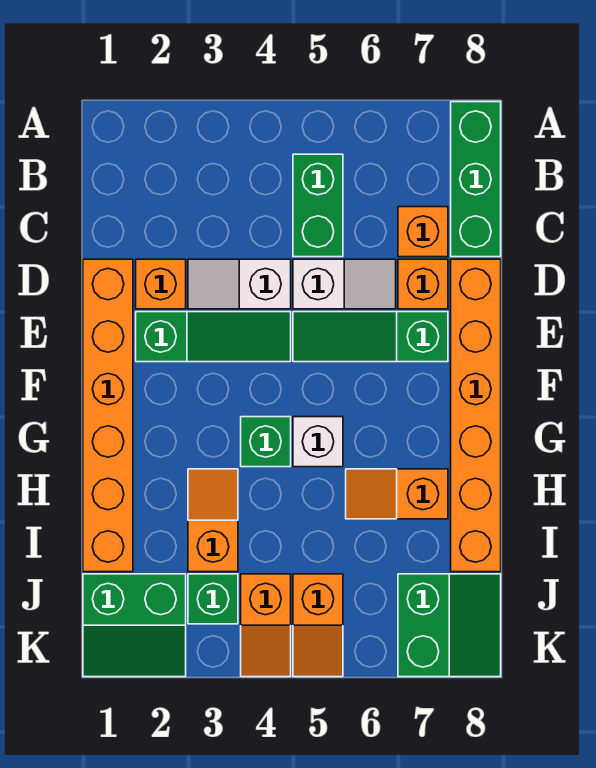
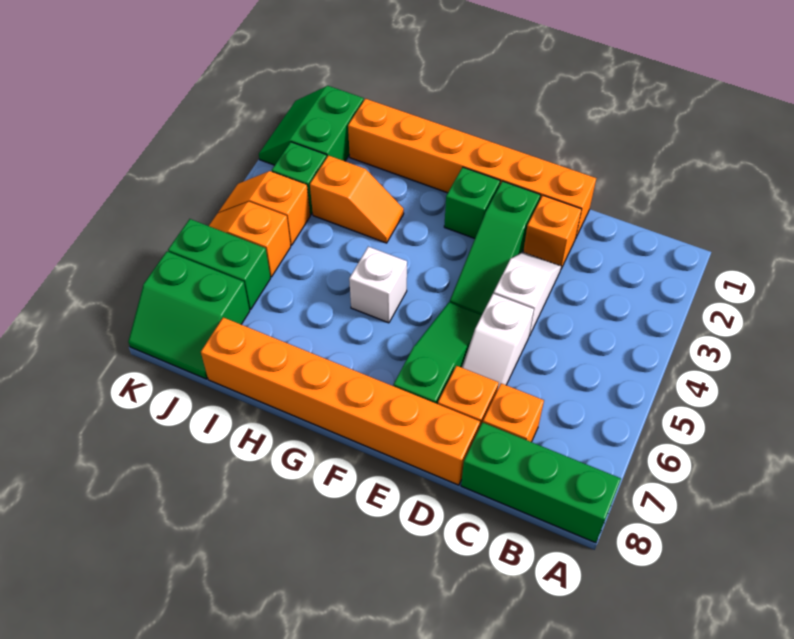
green 1x2 brick [293,154,343,257] -> green 1x2 brick moved to [168,219,271,310]
green 1x1 brick [241,417,291,467] -> green 1x1 brick moved to [444,167,500,239]
orange 1x2 slope [346,469,448,519] -> none

